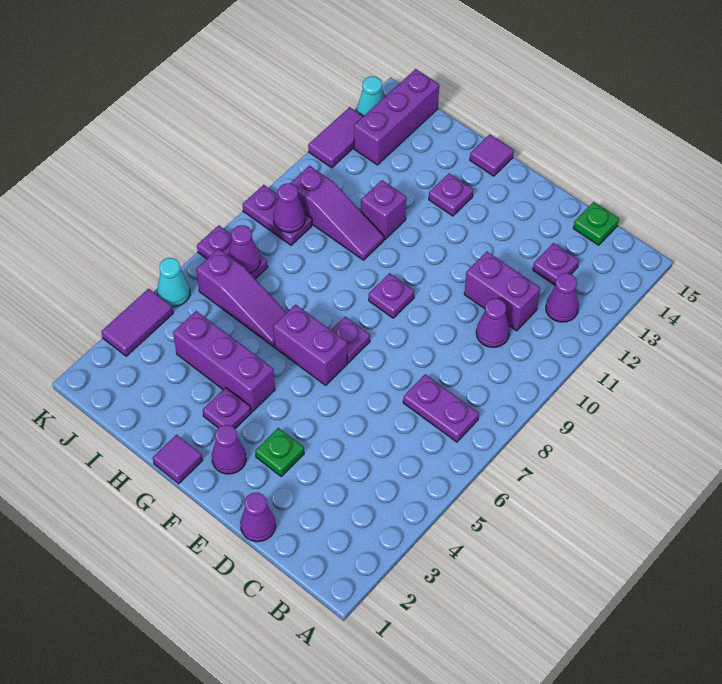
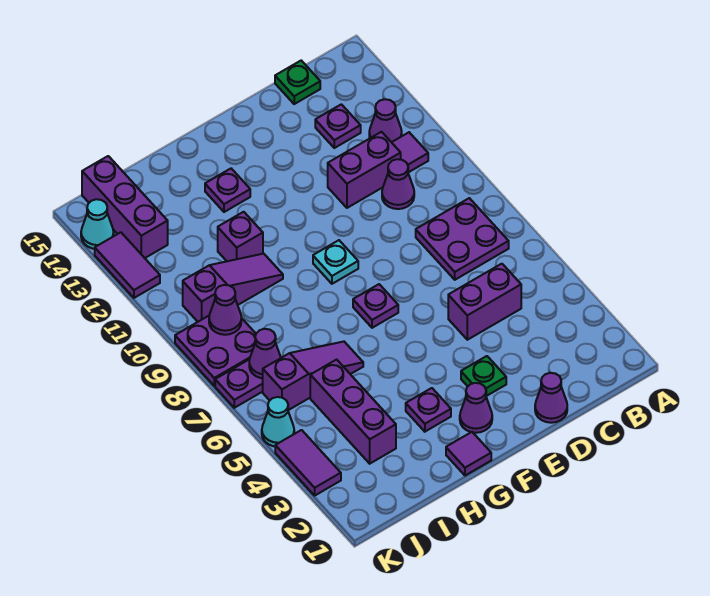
purple 1x2 plate [403,374,479,442] -> purple 2x2 plate [416,198,509,280]
purple 1x2 brick [273,305,347,385] -> purple 1x2 brick moved to [448,264,521,340]
purple 1x1 plate [369,273,414,318] -> cyan 1x1 plate [313,240,358,284]
purple 1x3 brick [173,311,275,412] -> purple 1x3 brick turned to [310,360,396,464]
purple 1x1 tile [470,134,514,176] -> purple 1x1 tile moved to [392,132,428,172]
purple 1x2 plate [243,185,312,245] -> purple 2x2 plate [175,316,256,386]

